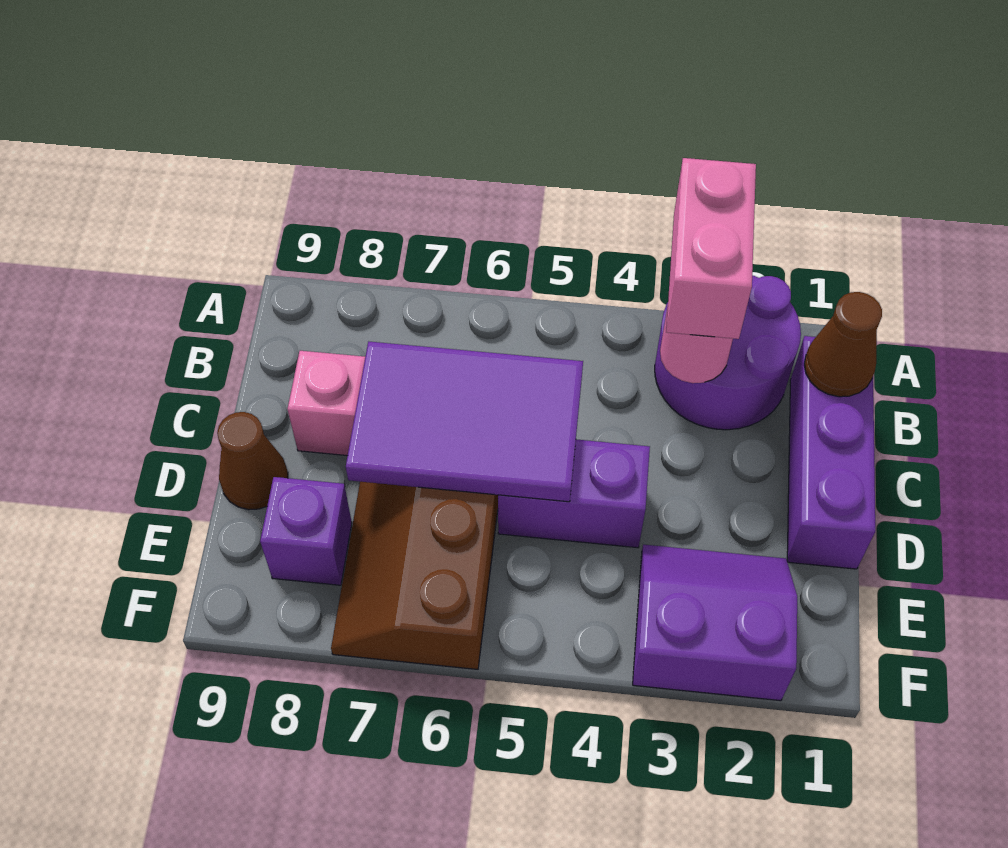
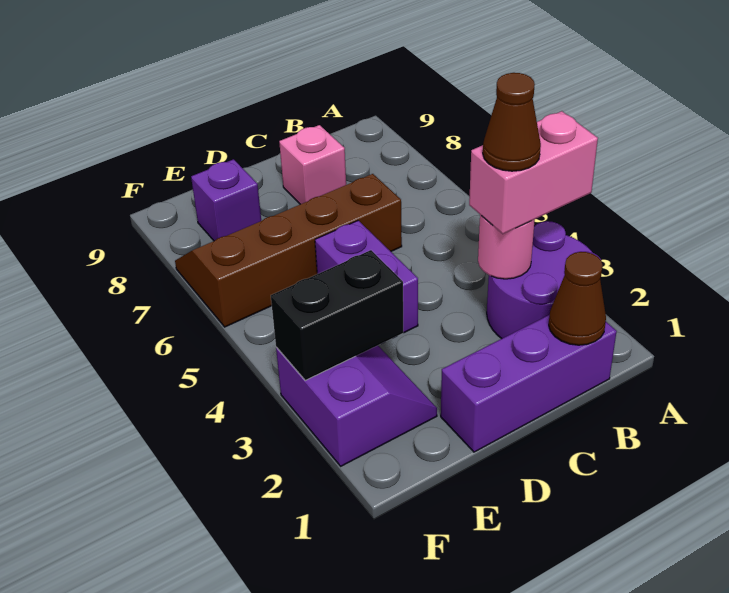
purple 2x3 tile [346,341,583,502] -> none
brown 1x1 cone [217,412,288,510] -> brown 1x1 cone moved to [483,73,541,171]
none -> black 1x2 brick [271,250,403,380]

